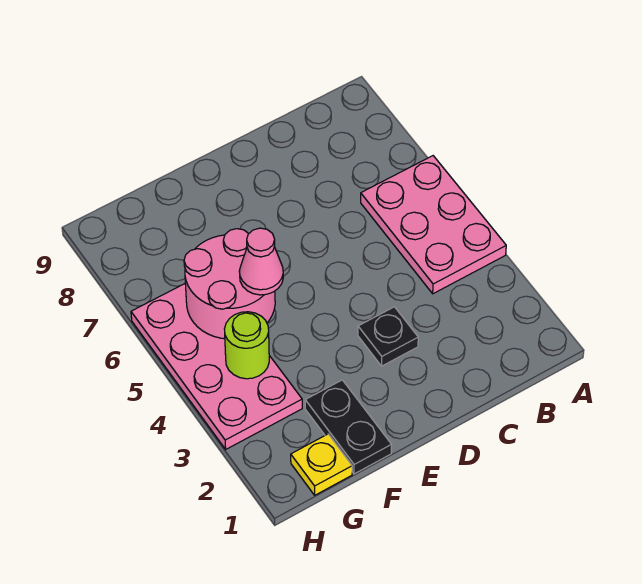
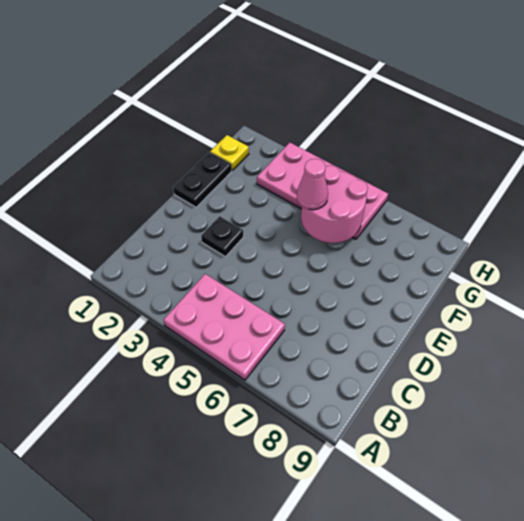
black 1x2 plate [305,380,392,474] -> black 1x2 plate turned to [173,152,232,207]
lime 1x1 round brick [224,312,269,379] -> none

